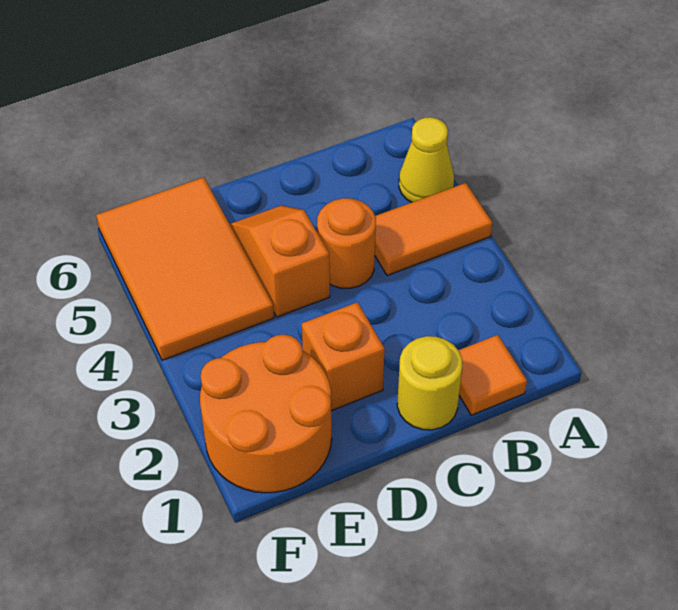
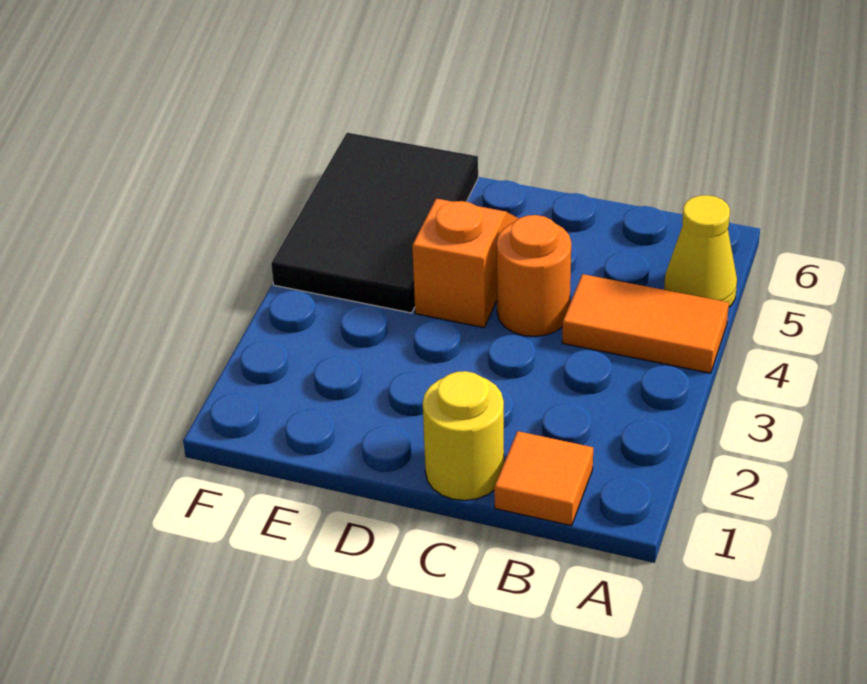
orange 1x1 brick [302,302,385,411] -> none
orange 2x2 round brick [200,335,332,493] -> none
orange 2x3 tile [96,177,274,360] -> black 2x3 tile [271,133,478,313]

